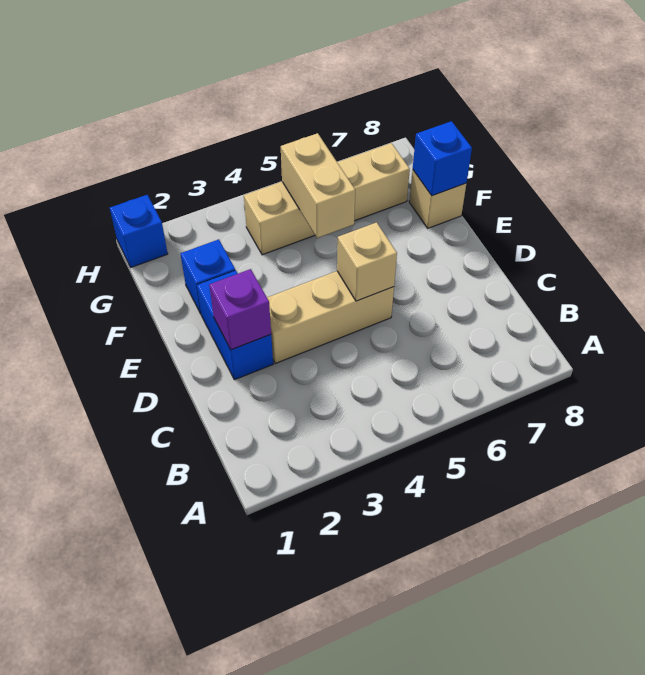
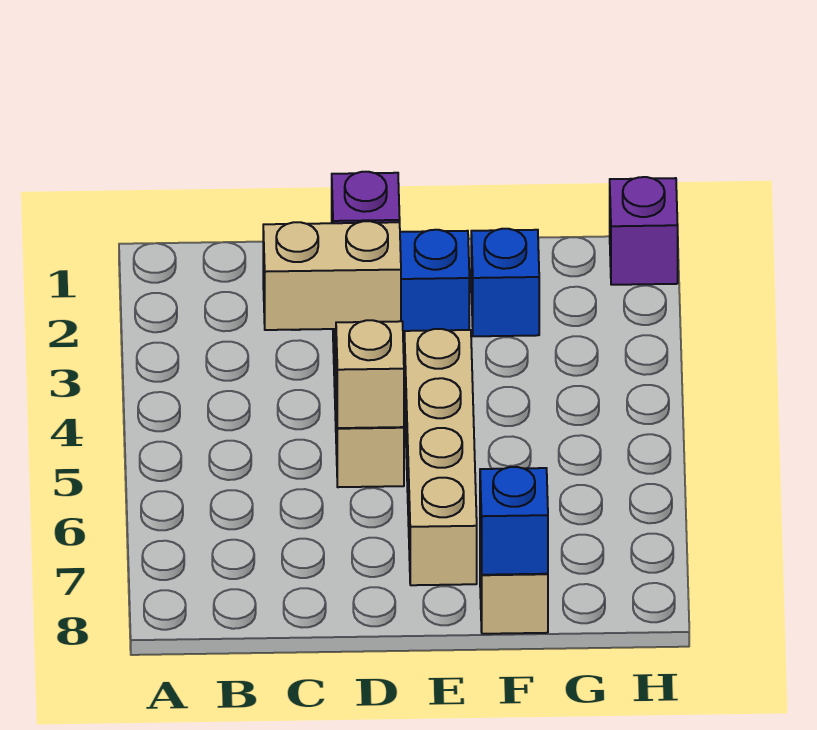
tan 1x2 brick [281,133,355,238] -> tan 1x2 brick moved to [263,221,401,330]
tan 1x4 brick [244,143,410,255] -> tan 1x4 brick moved to [404,329,477,585]
blue 1x1 brick [110,195,168,267] -> purple 1x1 brick [610,177,678,285]

